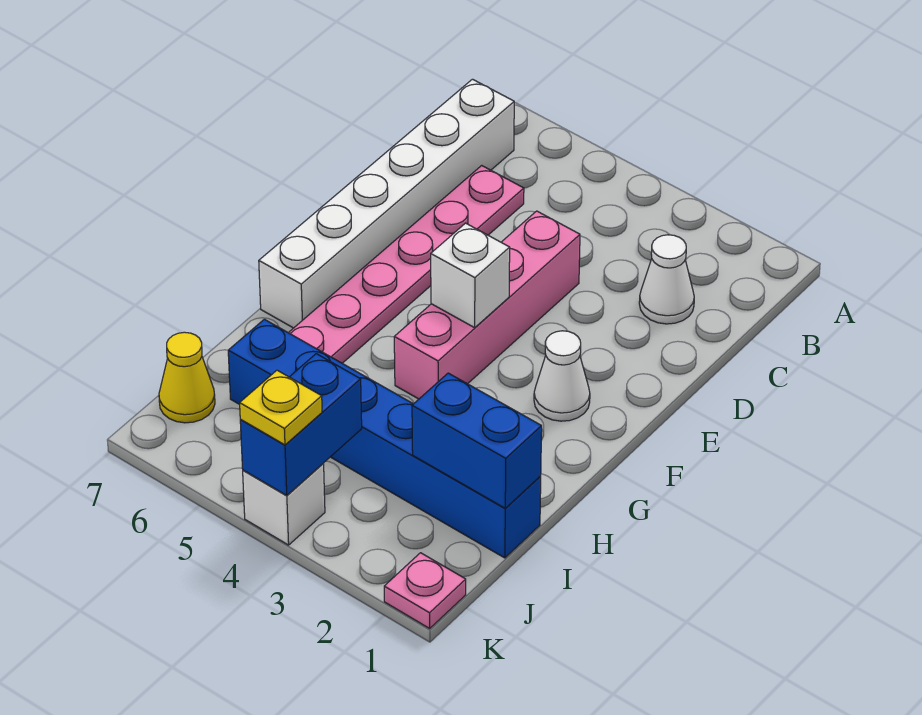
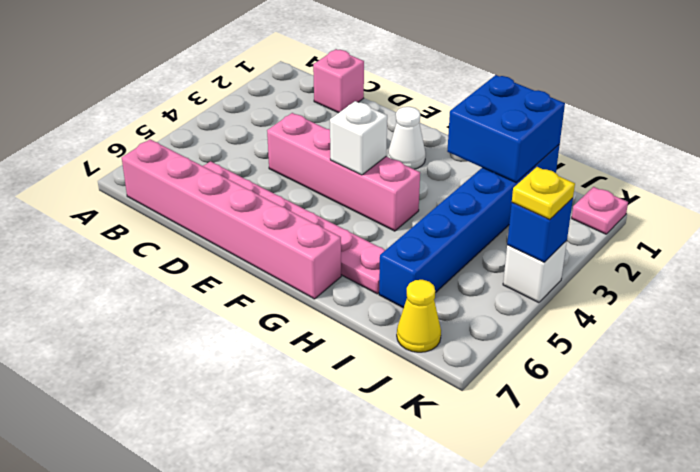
white 1x6 brick [259,79,514,328] -> pink 1x6 brick [122,139,341,299]
none -> pink 1x1 brick [313,49,364,113]
white 1x1 cone [639,235,694,324] -> none
blue 1x2 brick [412,373,542,508] -> blue 2x2 brick [447,75,565,182]
blue 1x2 brick [240,354,362,496] -> blue 1x1 brick [507,198,573,262]

